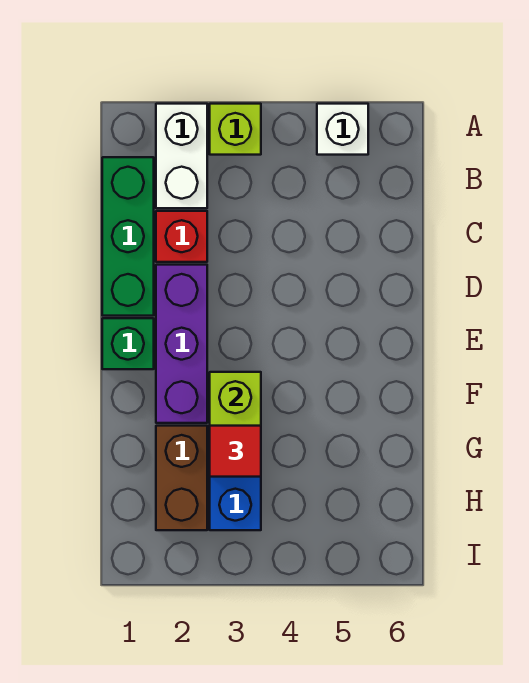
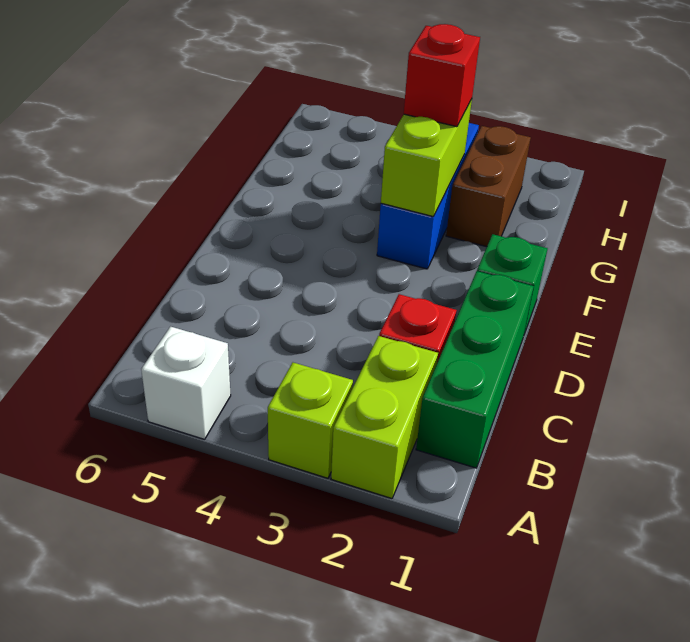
white 1x2 brick [156,104,207,208] -> lime 1x2 brick [331,336,438,499]
purple 1x3 brick [156,265,207,423] -> none
red 1x1 tile [210,426,261,477] -> red 1x1 brick [404,24,480,127]

